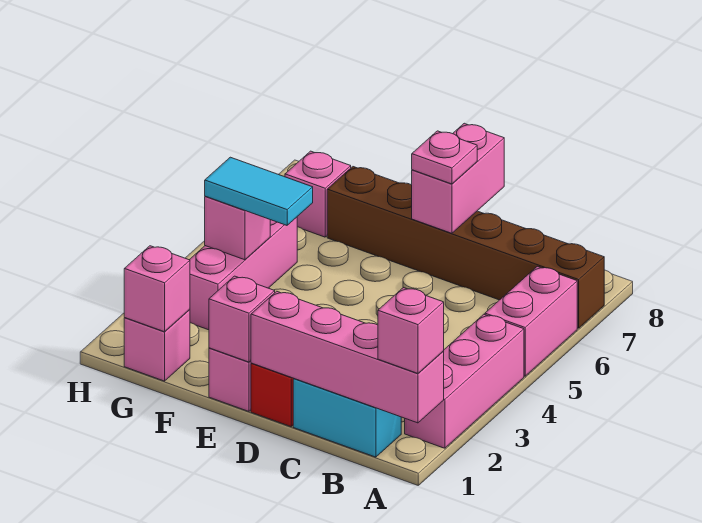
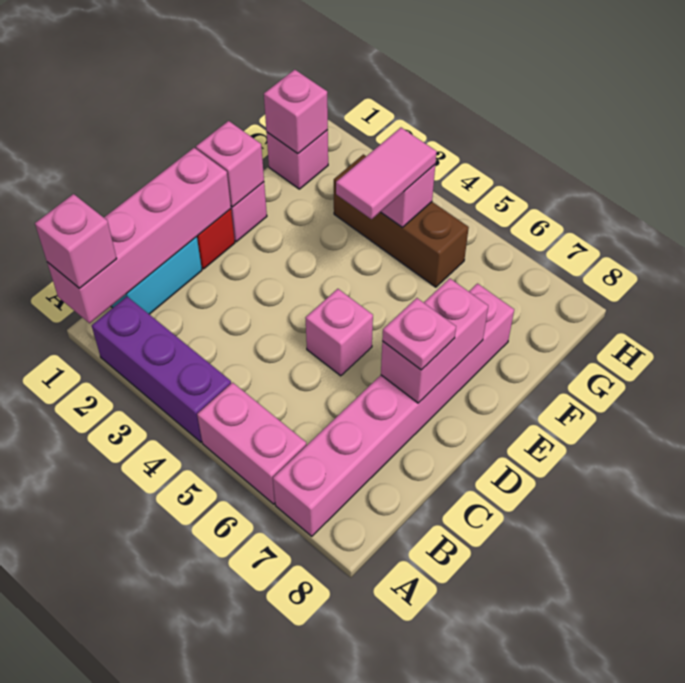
pink 1x3 brick [405,314,524,448] -> purple 1x3 brick [92,297,231,442]
brown 1x6 brick [327,167,604,328] -> pink 1x6 brick [273,284,514,536]
pink 1x2 brick [412,123,504,233] -> pink 1x2 brick turned to [381,278,488,403]
cyan 1x2 tile [205,157,313,225] -> pink 1x2 tile [336,128,437,219]
pink 1x3 brick [190,217,297,330] -> brown 1x3 brick [334,154,469,287]
pink 1x1 brick [285,151,351,237] -> pink 1x1 brick moved to [306,289,373,376]

